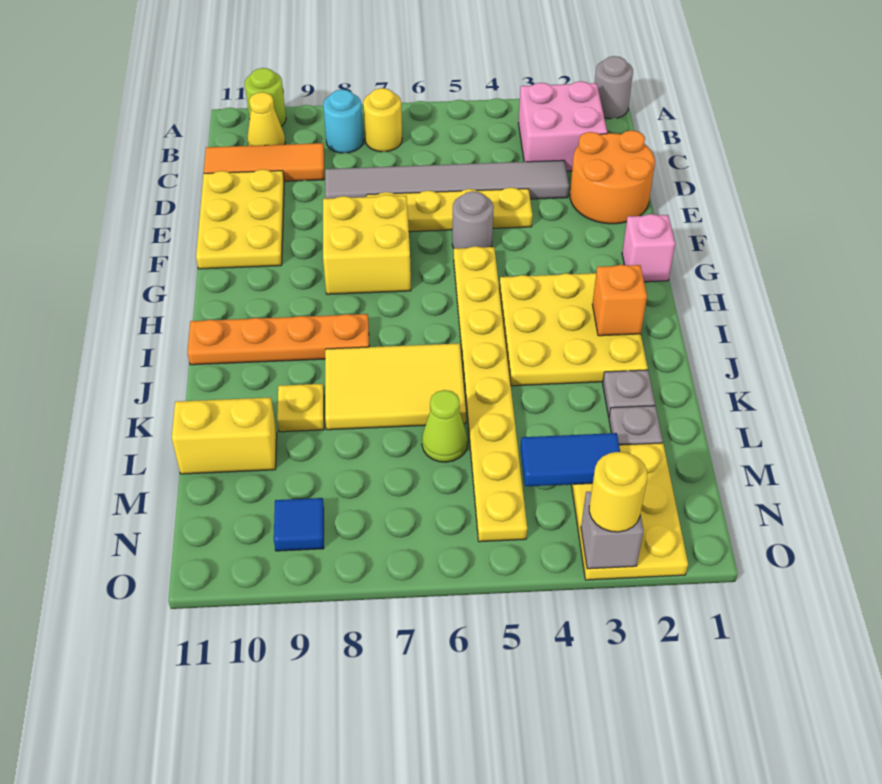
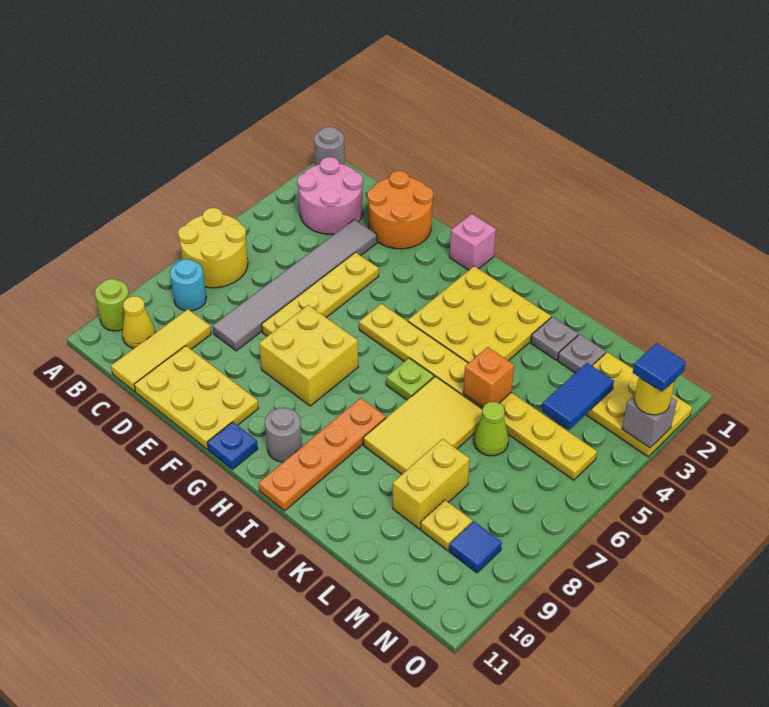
pink 2x2 brick [518,81,607,171] -> pink 2x2 round brick [297,157,363,234]
yellow 1x1 round brick [363,88,402,152] -> yellow 2x2 round brick [178,208,248,288]
orange 1x3 tile [204,143,324,181] -> yellow 1x3 tile [111,309,211,392]
grey 1x1 round brick [452,191,494,248] -> grey 1x1 round brick moved to [265,408,302,462]
none -> blue 1x1 plate [207,422,258,469]
orange 1x1 brick [592,265,647,336] -> orange 1x1 brick moved to [463,347,514,407]
none -> lime 1x1 plate [386,358,434,400]
yellow 1x1 plate [277,384,324,432] -> yellow 1x1 plate moved to [421,500,472,551]
yellow 1x2 brick [172,398,277,474] -> yellow 1x2 brick moved to [393,439,470,529]
none -> blue 1x1 tile [633,343,686,392]

